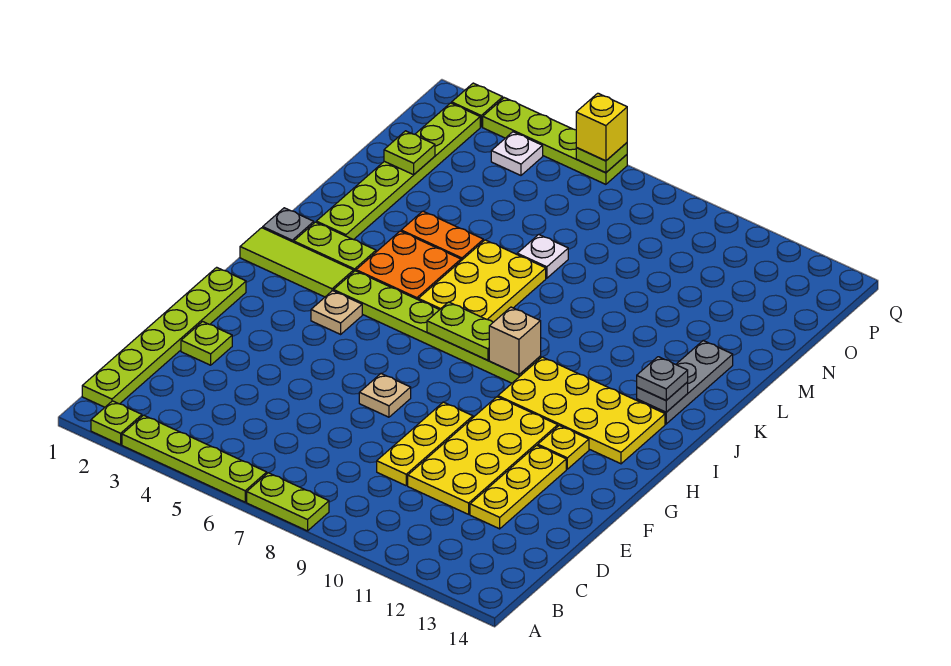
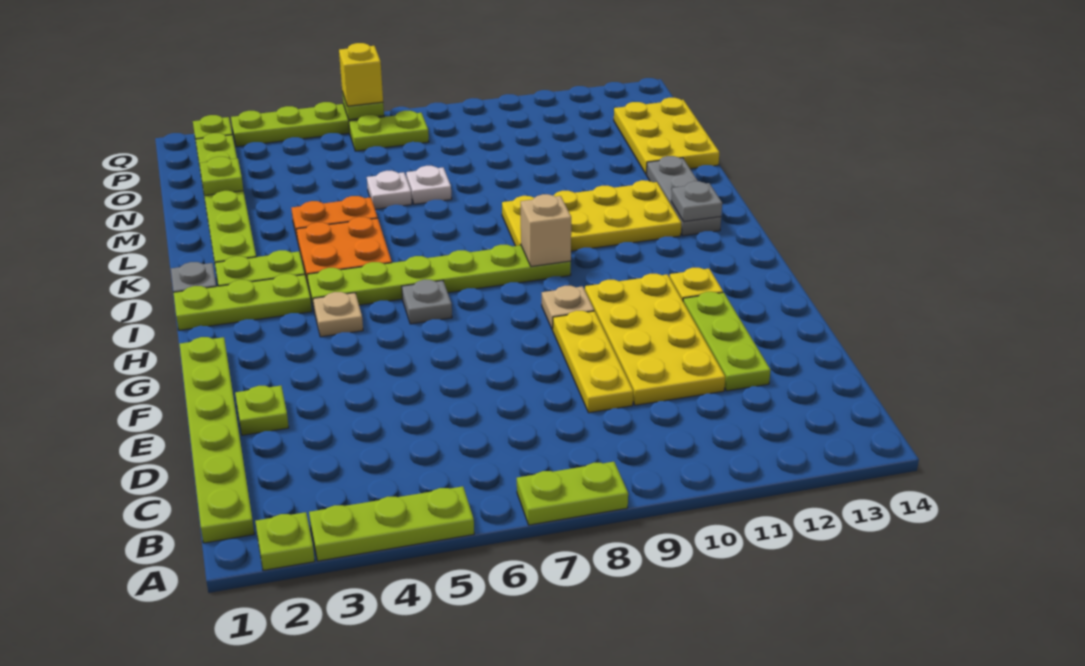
lime 1x4 plate [122,415,267,502] -> lime 1x3 plate [309,486,474,561]
yellow 1x3 plate [470,445,566,529] -> lime 1x3 plate [683,292,771,391]
tan 1x1 plate [359,373,411,417] -> tan 1x1 plate moved to [542,286,594,330]
yellow 2x4 plate [498,357,665,464] -> yellow 2x4 plate moved to [502,180,681,251]
lime 1x3 tile [240,228,354,297] -> lime 1x3 plate [173,274,312,330]
lime 1x2 plate [427,302,493,360] -> lime 1x2 plate moved to [349,111,429,151]
yellow 2x3 plate [418,240,546,322] -> yellow 2x3 plate moved to [614,98,719,175]
grey 1x1 plate [637,357,688,400] -> grey 1x1 plate moved to [402,280,452,324]
white 1x1 plate [491,132,543,175] -> white 1x1 plate moved to [367,171,412,209]

